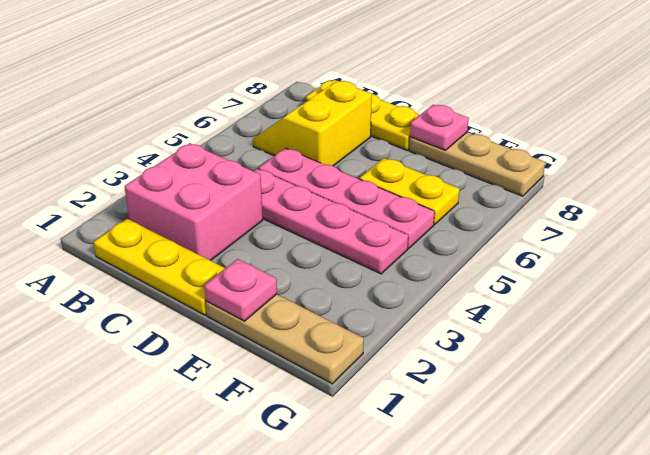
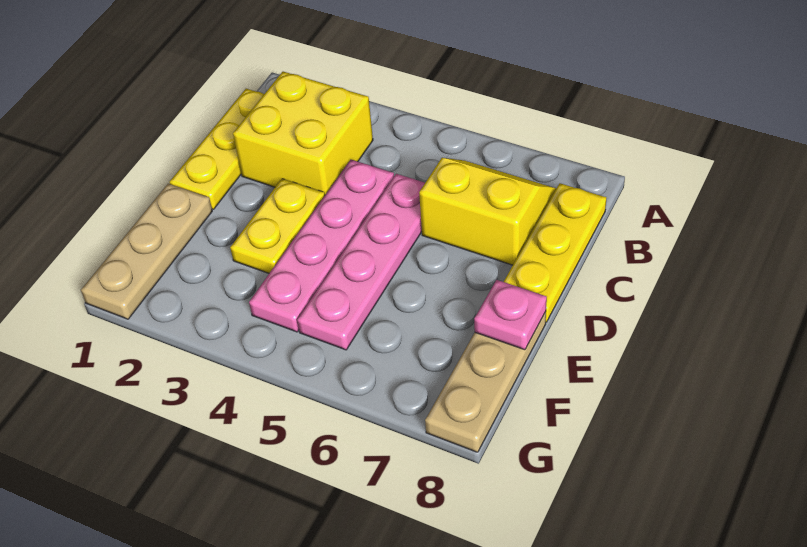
pink 2x2 brick [125,143,263,260] -> yellow 2x2 brick [233,72,373,195]
pink 1x1 plate [204,259,277,321] -> none
yellow 1x2 plate [359,158,460,225] -> yellow 1x2 plate moved to [230,179,325,273]

